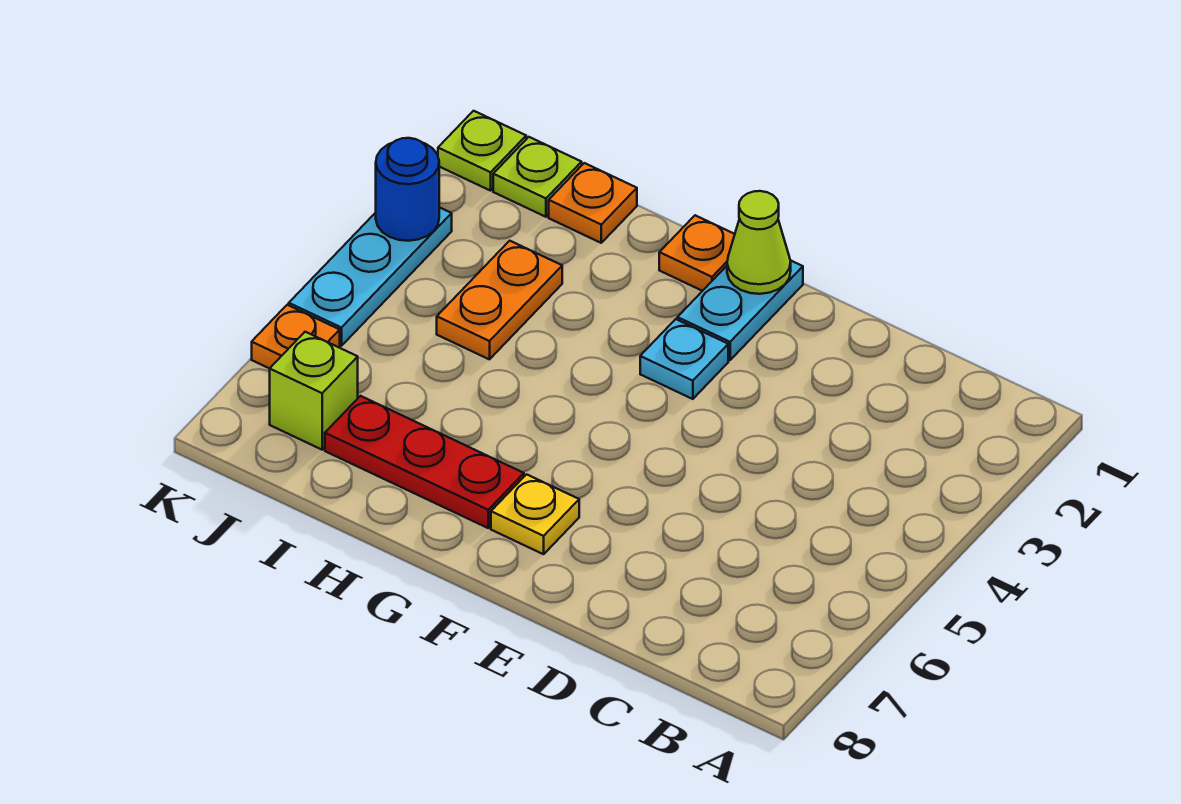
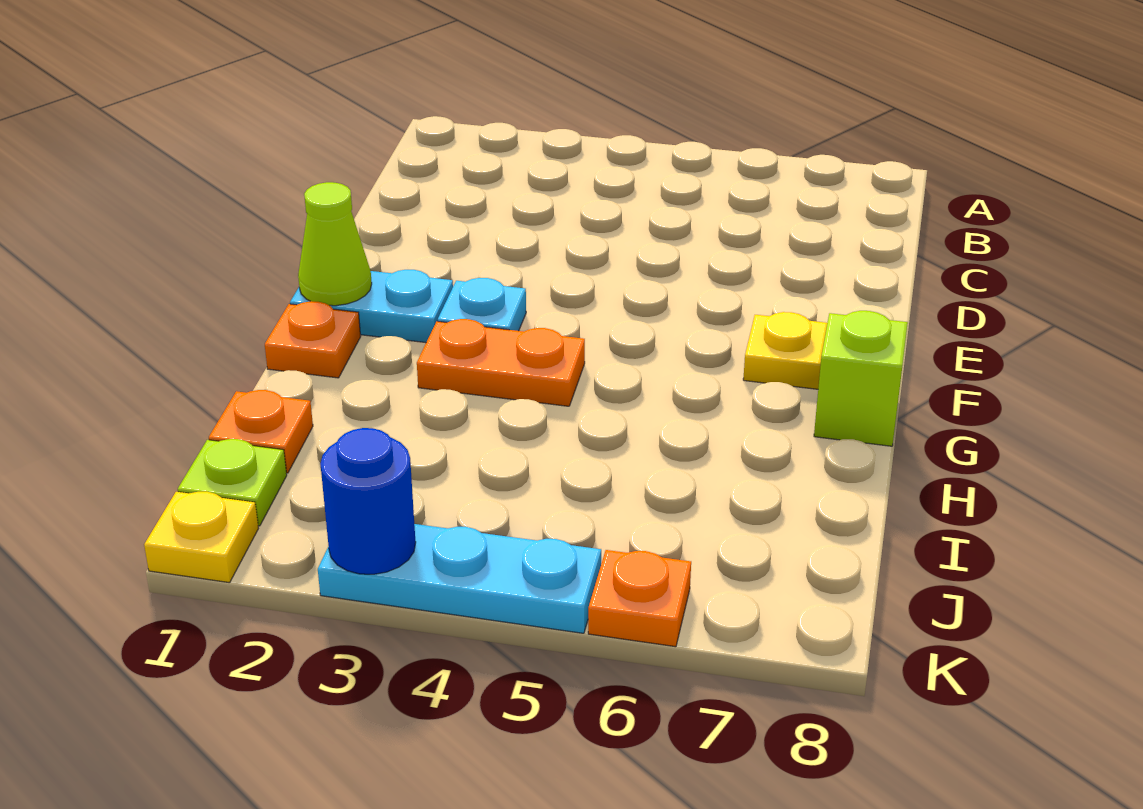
red 1x3 plate [325,396,524,528] -> none
orange 1x2 plate [437,241,562,359] -> orange 1x2 plate moved to [417,319,585,406]
lime 1x1 brick [270,332,358,450] -> lime 1x1 brick moved to [814,311,908,446]
lime 1x1 plate [438,111,526,191] -> yellow 1x1 plate [144,492,258,583]

